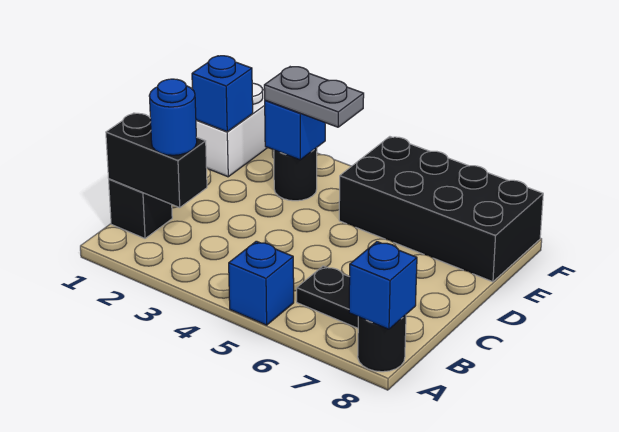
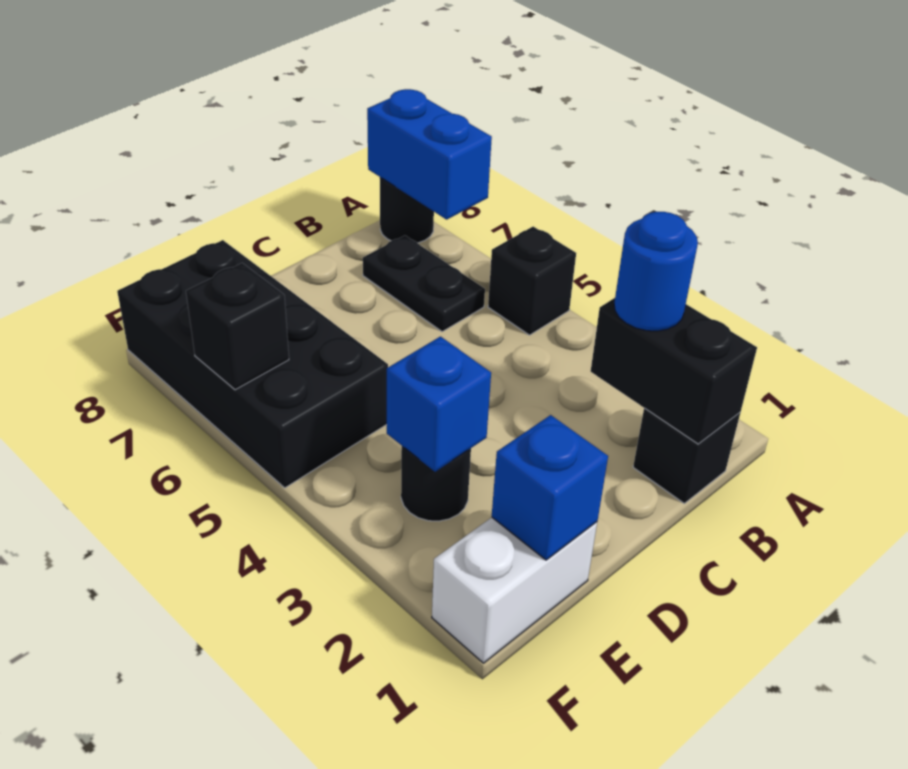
blue 1x1 brick [229,241,294,325] -> black 1x1 brick [488,227,576,335]
blue 1x1 brick [349,242,417,329] -> blue 1x2 brick [367,89,492,219]
grey 1x2 plate [264,67,364,127] -> none
none -> black 1x1 brick [186,263,289,390]

